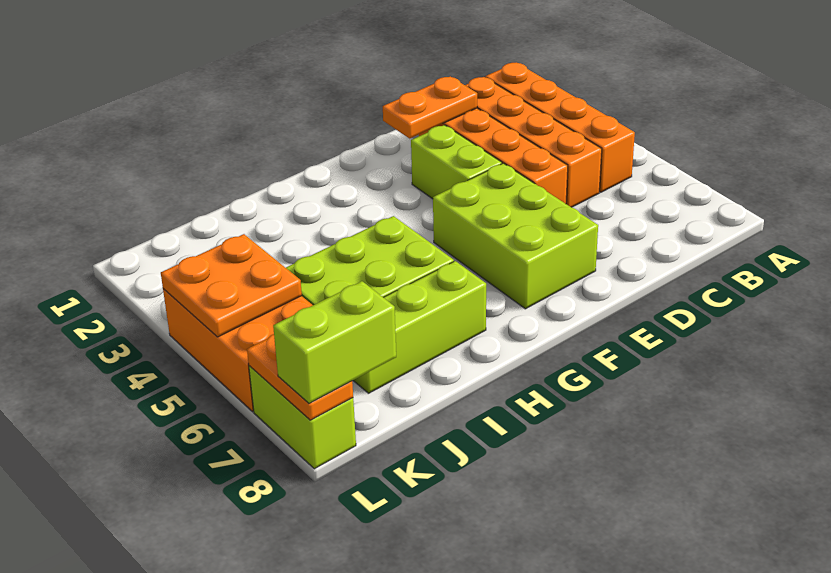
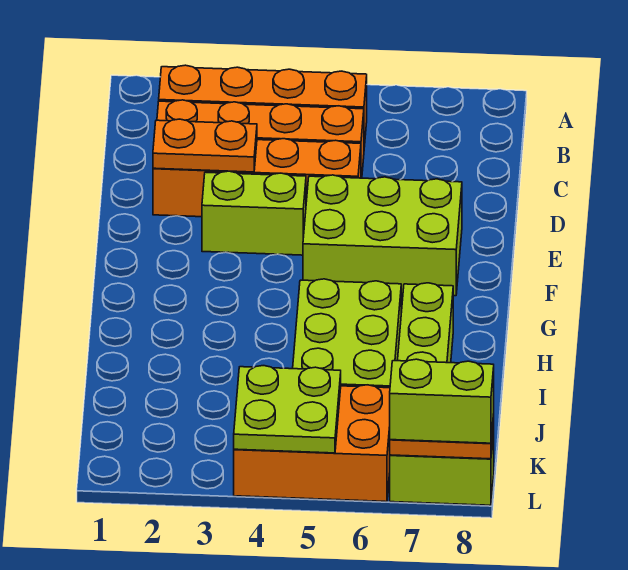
orange 1x2 plate [383,76,477,138] -> orange 1x2 plate turned to [153,119,257,172]
orange 2x2 plate [161,234,302,337] -> lime 2x2 plate [234,366,341,453]
lime 1x2 brick [273,281,396,403] -> lime 1x2 brick turned to [390,359,494,443]

